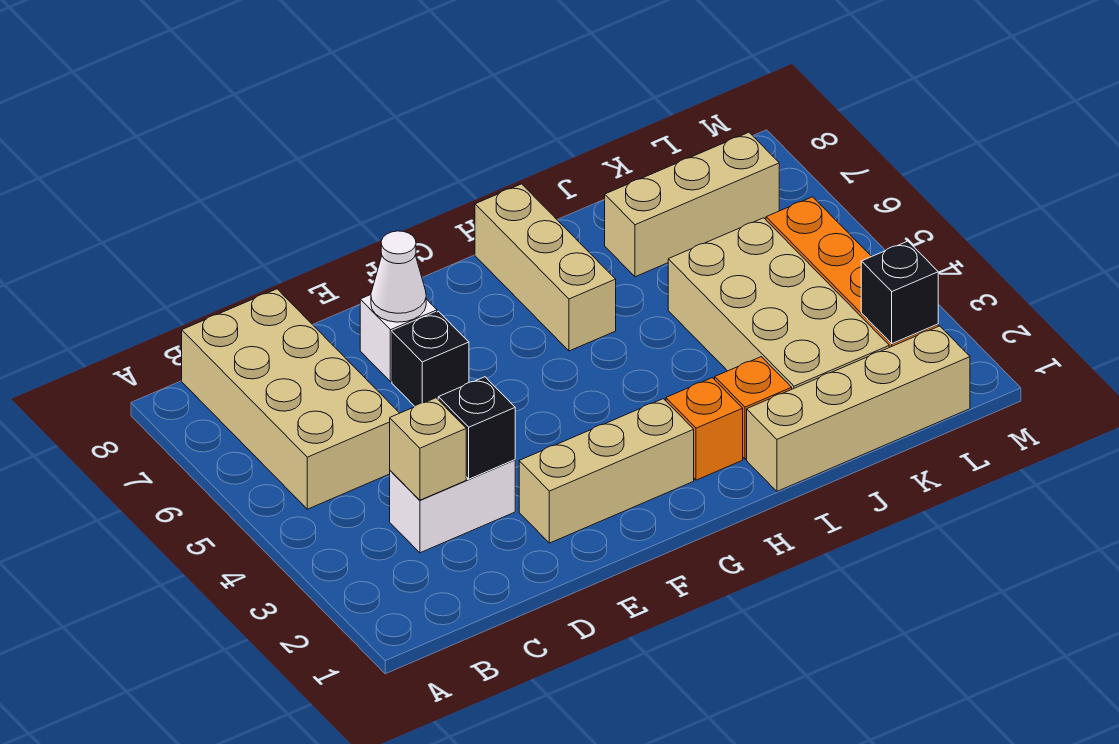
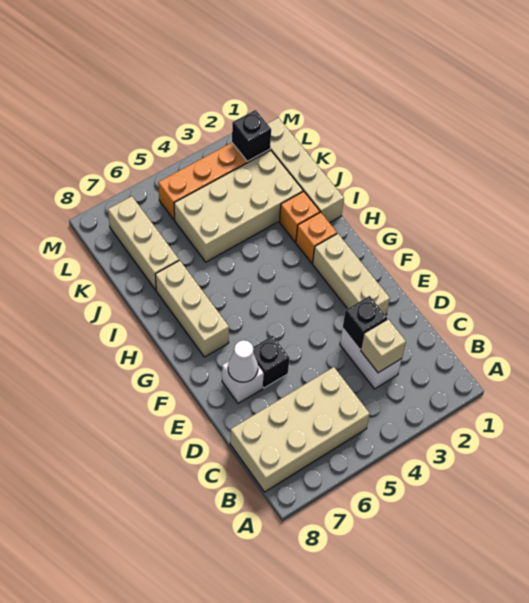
tan 1x3 brick [475,184,616,351] -> tan 1x3 brick turned to [155,260,229,357]

